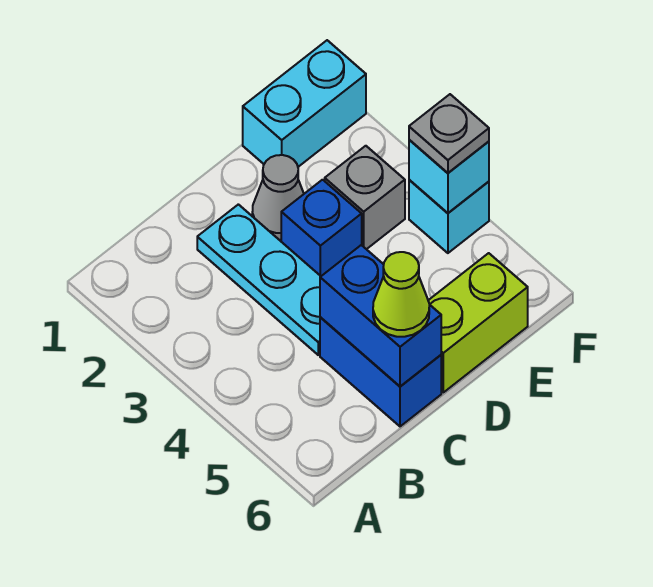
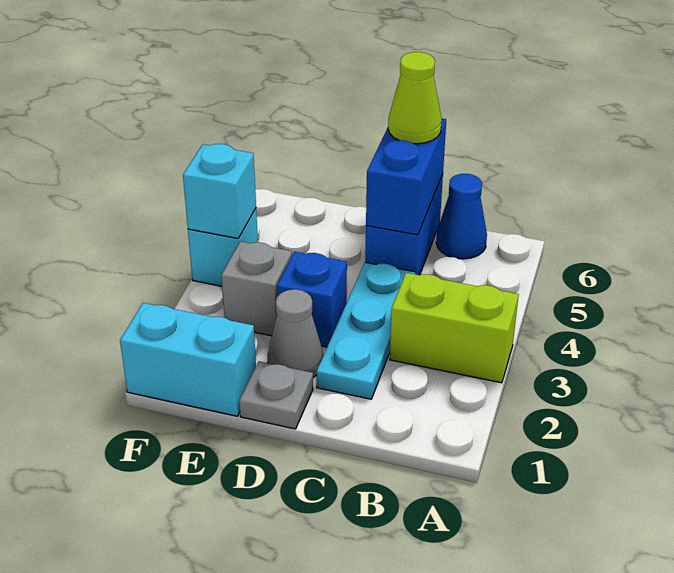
none -> blue 1x1 cone [436,174,487,259]
lime 1x2 brick [428,253,528,392] -> lime 1x2 brick moved to [390,273,519,383]
grey 1x1 plate [409,94,489,173] -> grey 1x1 plate moved to [239,361,313,429]

